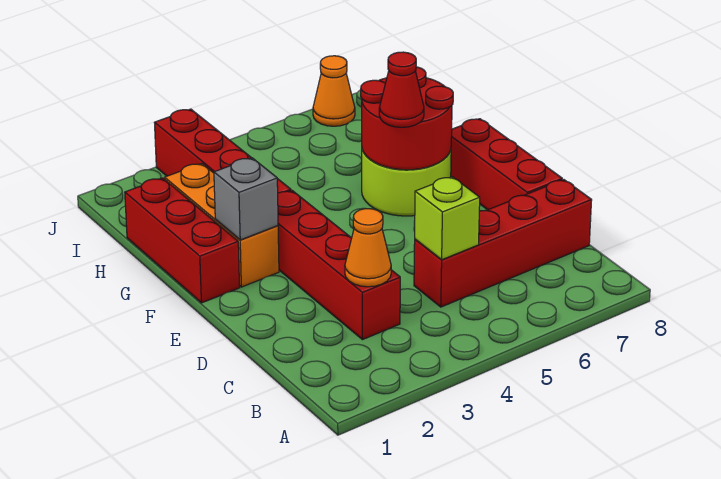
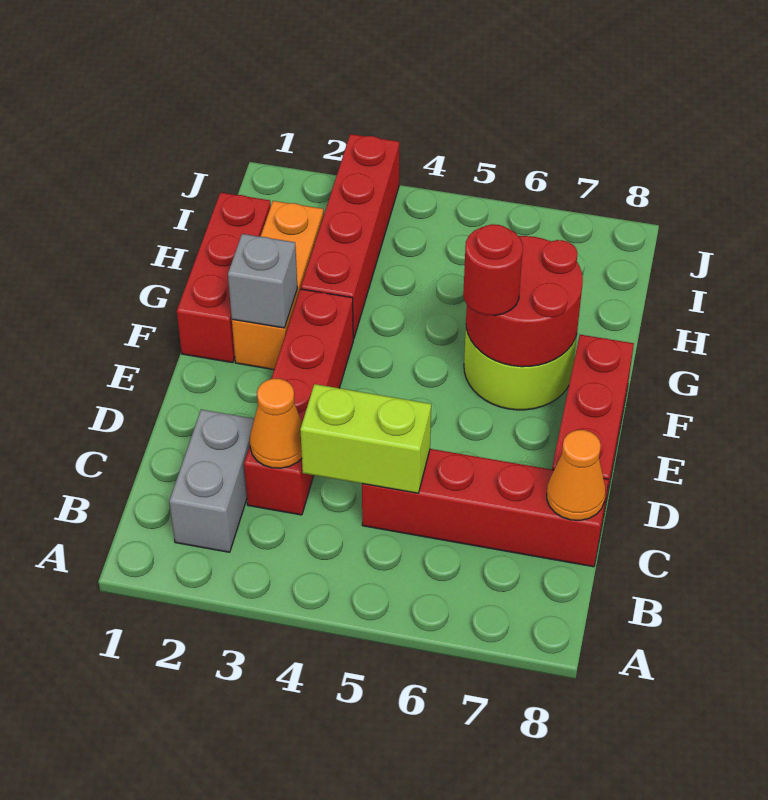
none -> grey 1x2 brick [169,410,254,552]
lime 1x1 brick [414,177,480,260] -> lime 1x2 brick [300,384,431,493]
red 1x1 cone [379,52,424,127] -> red 1x1 round brick [463,224,523,316]
orange 1x1 cone [313,56,355,126] -> orange 1x1 cone moved to [547,430,605,520]

